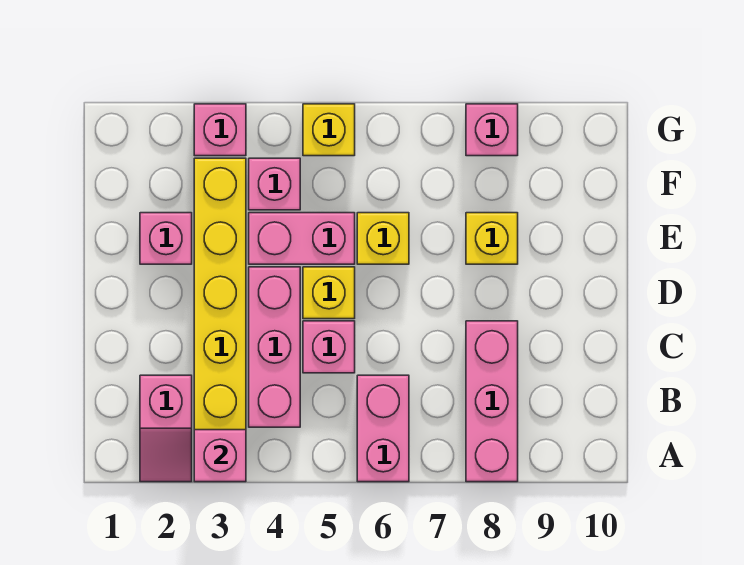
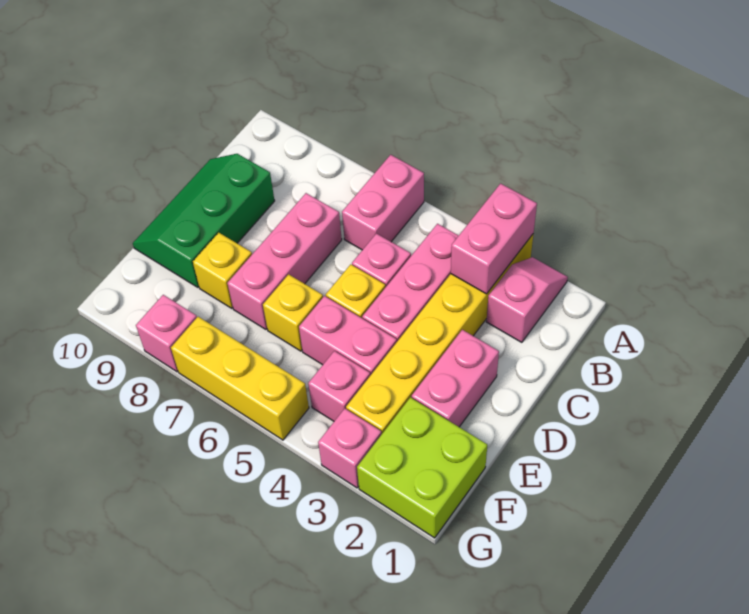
pink 1x1 brick [194,430,246,482] -> pink 1x2 brick [451,183,537,294]
pink 1x3 brick [466,321,518,482] -> pink 1x3 brick moved to [227,193,342,329]
none -> green 2x3 slope [133,154,275,287]
pink 1x1 brick [140,213,192,264] -> pink 1x2 brick [412,330,499,427]
none -> lime 2x2 brick [357,397,487,538]
yellow 1x1 brick [303,104,355,156] -> yellow 1x3 brick [171,317,309,440]

